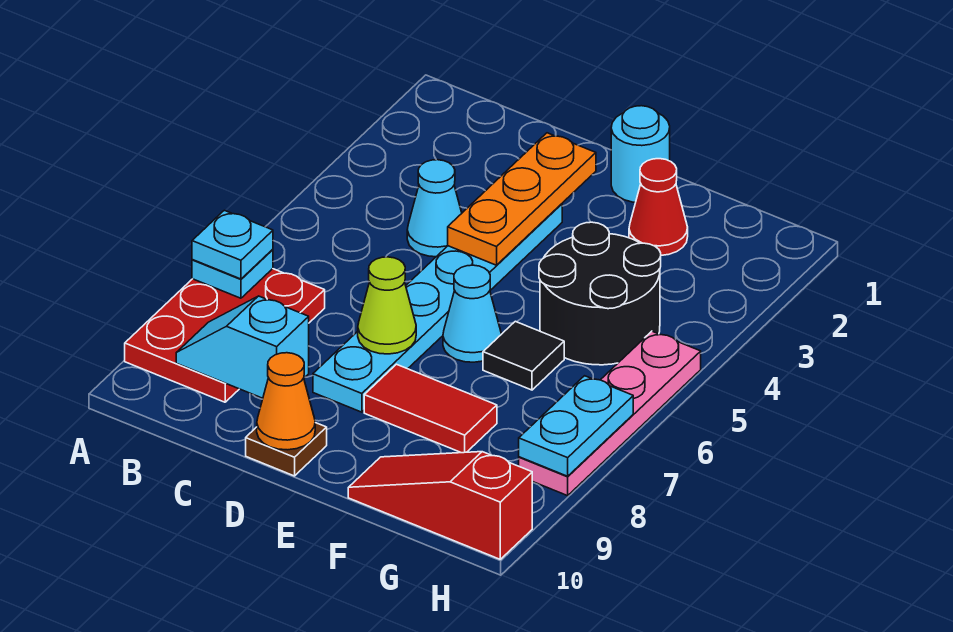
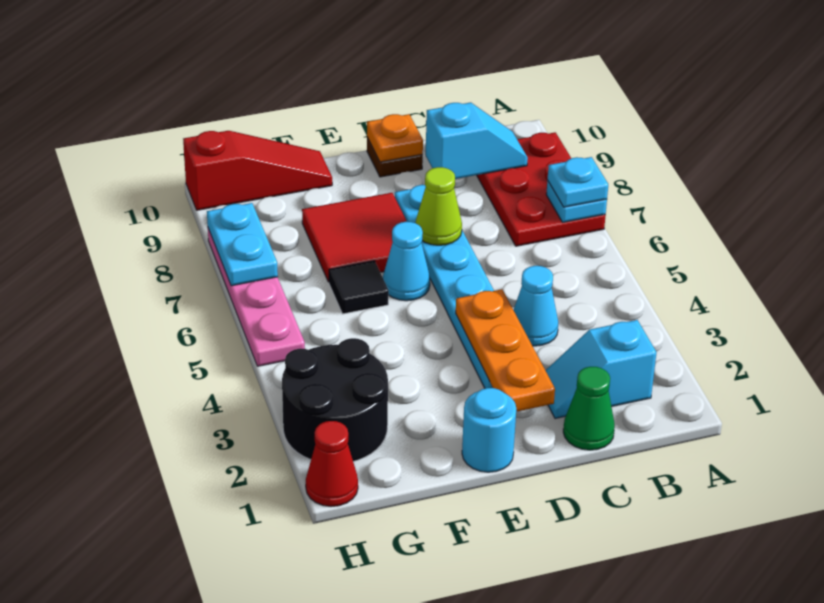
none -> cyan 1x2 slope [545,320,657,419]
none -> green 1x1 cone [563,367,615,450]
orange 1x1 cone [257,353,315,450] -> orange 1x1 plate [367,114,423,162]
red 1x2 tile [364,364,497,453] -> red 2x2 tile [302,193,407,282]
red 1x1 cone [629,159,688,255] -> red 1x1 cone moved to [306,421,358,507]
black 2x2 round brick [539,222,661,365] -> black 2x2 round brick moved to [282,338,388,461]

